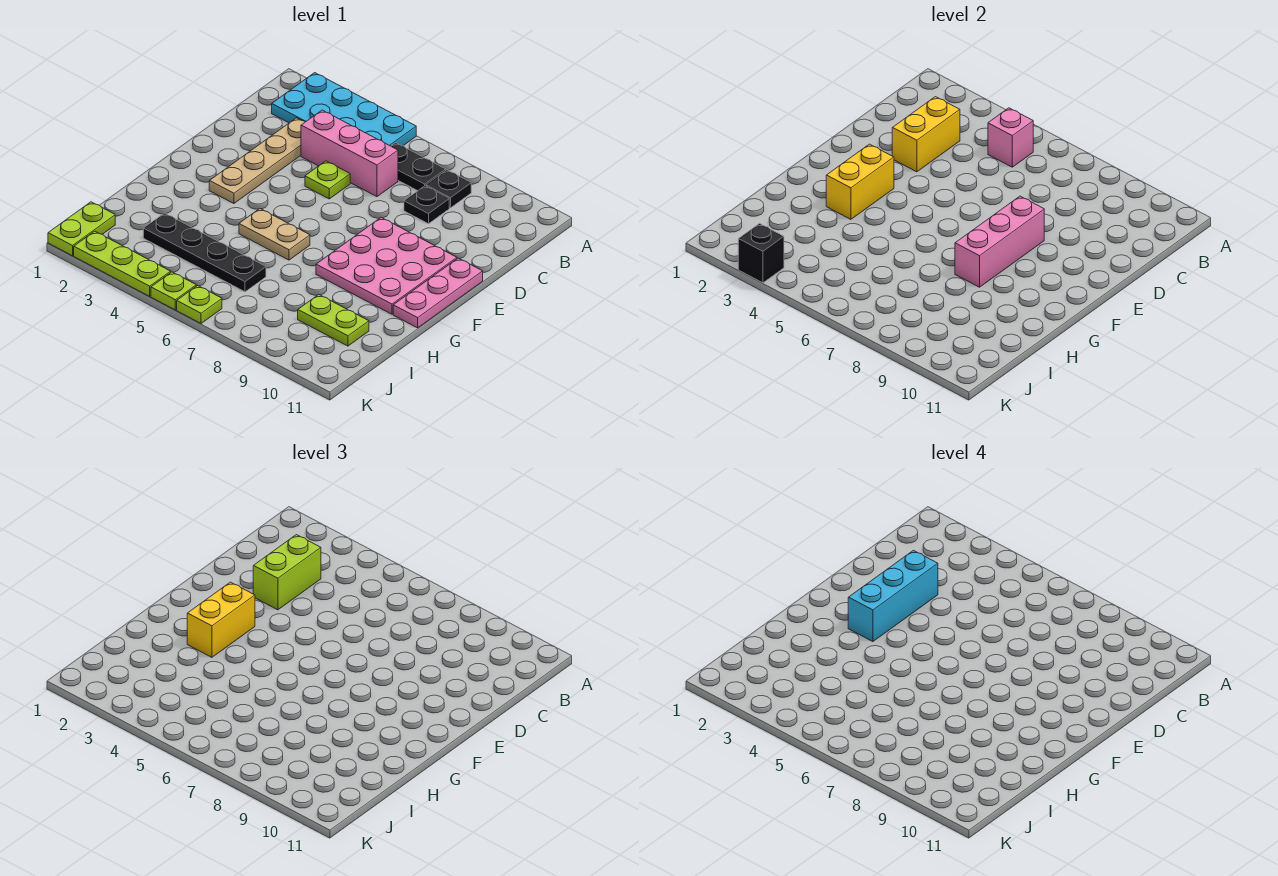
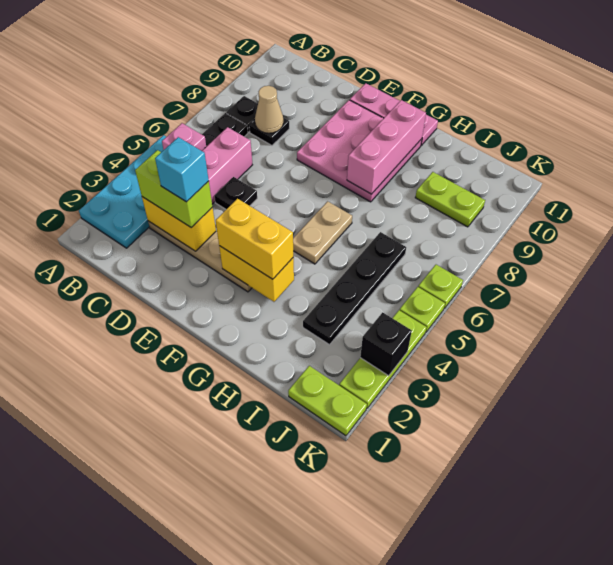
none -> tan 1x1 cone [255,86,283,133]
cyan 1x3 brick [848,550,938,642] -> cyan 1x1 brick [155,137,209,202]
lime 1x1 plate [305,161,350,199] -> black 1x1 plate [215,177,257,209]
pink 1x3 brick [955,196,1044,287] -> pink 1x3 brick turned to [347,100,426,194]
lime 1x2 plate [298,295,369,346] -> lime 1x2 plate turned to [415,172,485,227]

